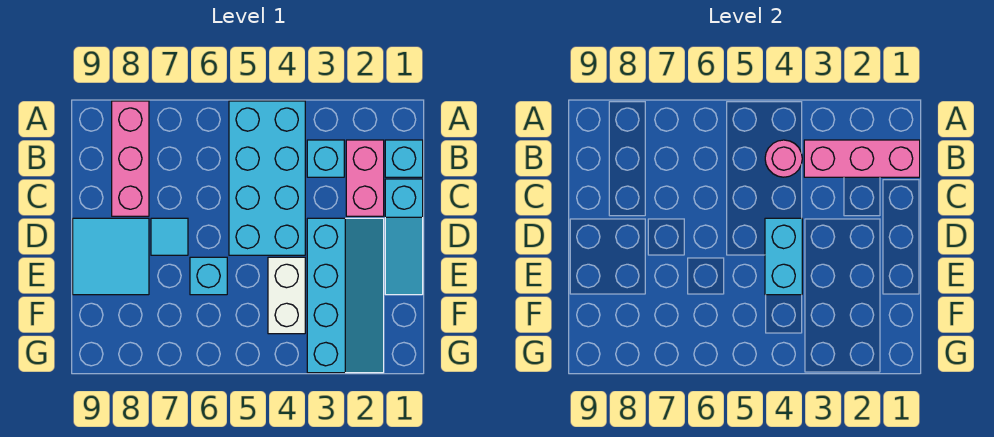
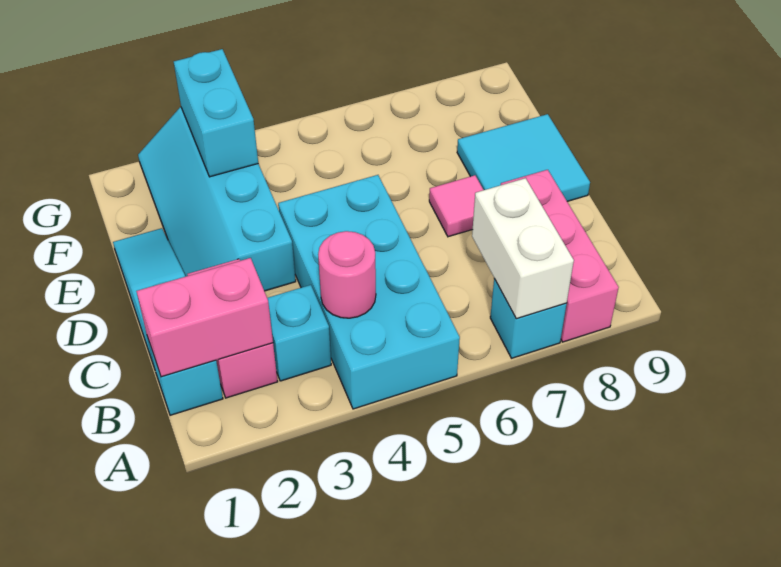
pink 1x3 brick [804,140,920,177] -> pink 1x2 brick [136,258,273,377]
cyan 1x2 brick [765,218,802,295] -> cyan 1x2 brick moved to [174,49,258,177]
cyan 1x1 tile [151,218,188,255] -> pink 1x1 tile [429,175,483,237]
white 1x2 brick [268,257,305,334] -> white 1x2 brick moved to [472,178,574,319]
cyan 1x1 brick [190,257,227,295] -> cyan 1x1 brick moved to [490,279,567,358]

